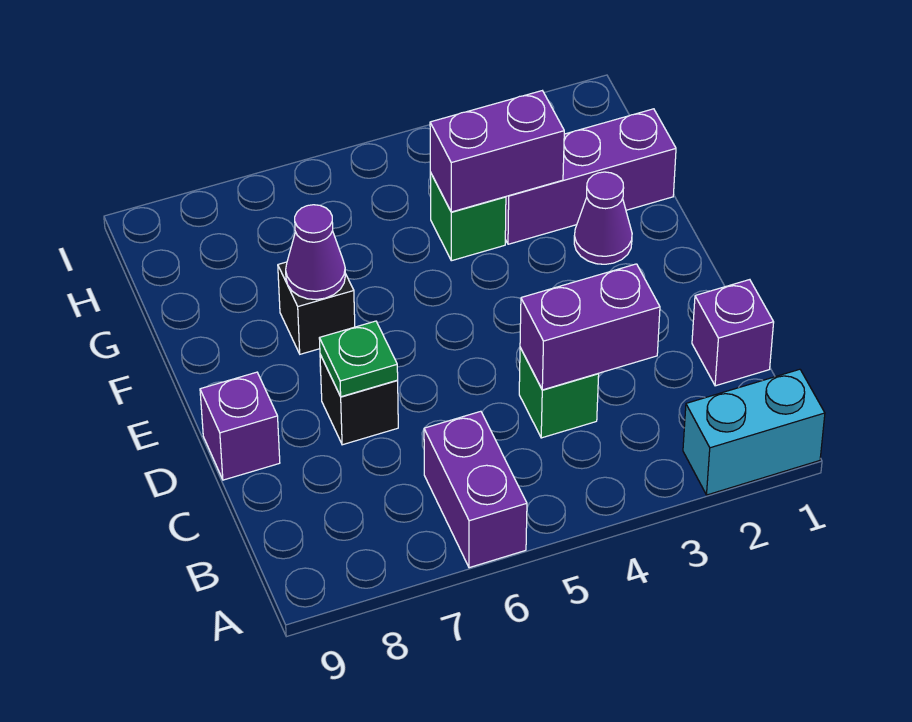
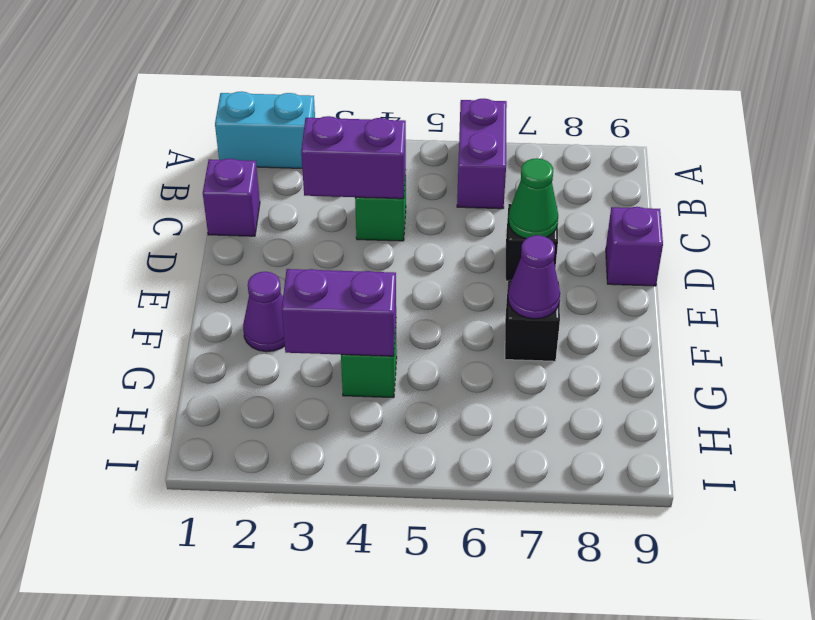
green 1x1 plate [319,321,398,397] -> green 1x1 cone [508,158,558,239]
purple 1x3 brick [505,109,676,244] -> none

